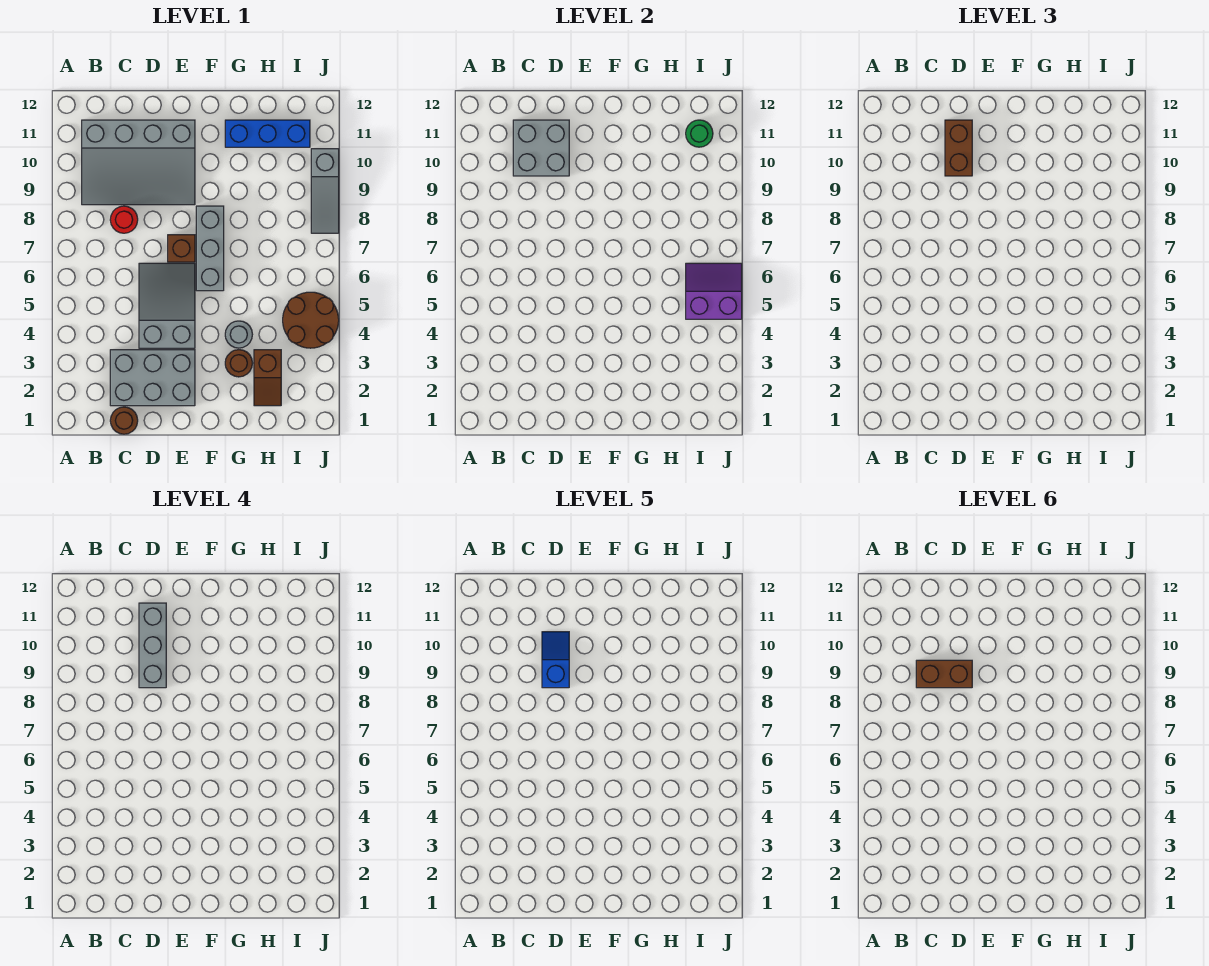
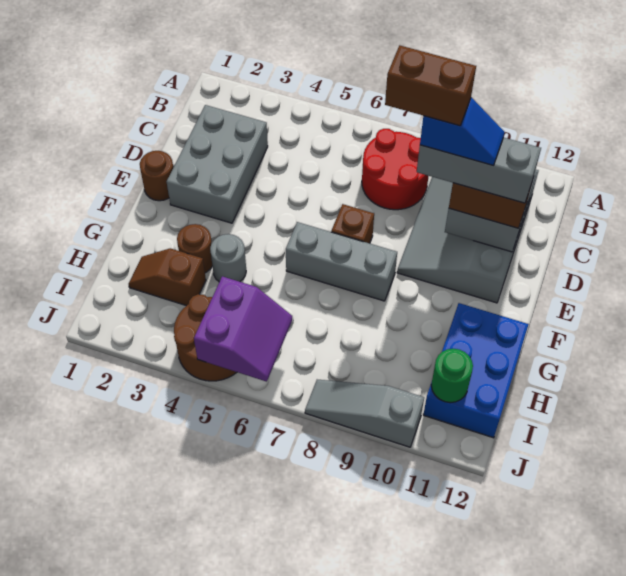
brown 1x1 round brick [110,407,138,434] -> brown 1x1 round brick moved to [140,151,173,201]
red 1x1 round brick [110,206,138,233] -> red 2x2 round brick [362,129,429,210]
brown 1x2 brick [916,660,972,688] -> brown 1x2 brick turned to [385,45,476,126]
grey 2x3 slope [139,263,195,348] -> none
blue 1x3 brick [225,120,310,147] -> blue 2x3 brick [423,303,529,438]

